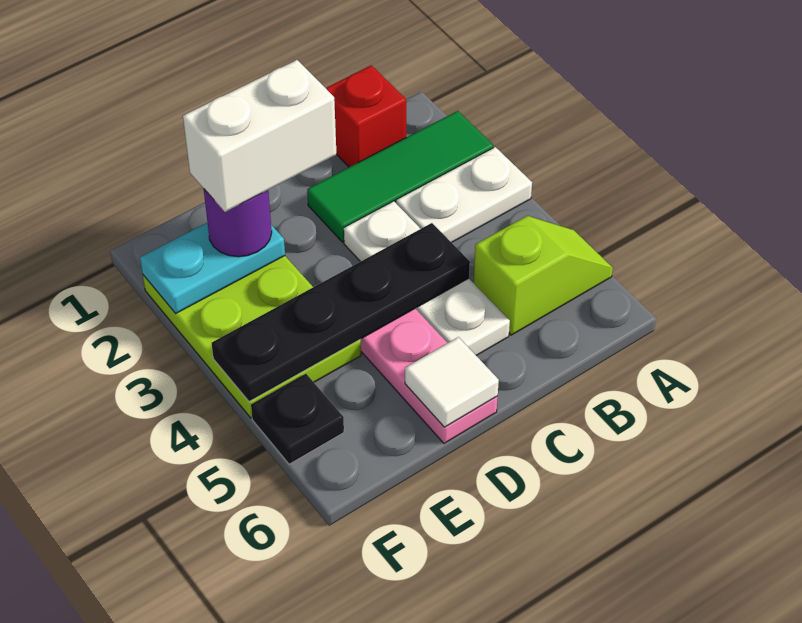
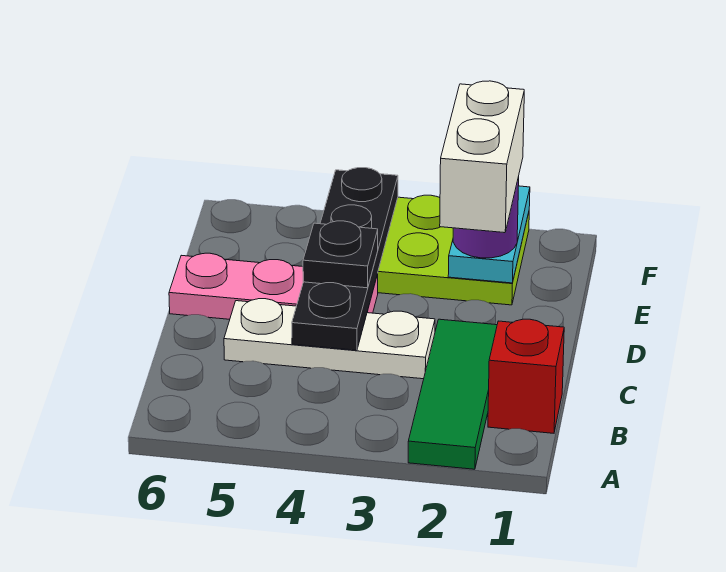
white 1x2 plate [396,147,532,243] -> none
lime 1x2 slope [473,216,613,335] -> none
white 1x1 tile [405,337,499,427] -> none
black 1x1 plate [251,374,344,464] -> black 1x1 plate moved to [303,221,378,288]

